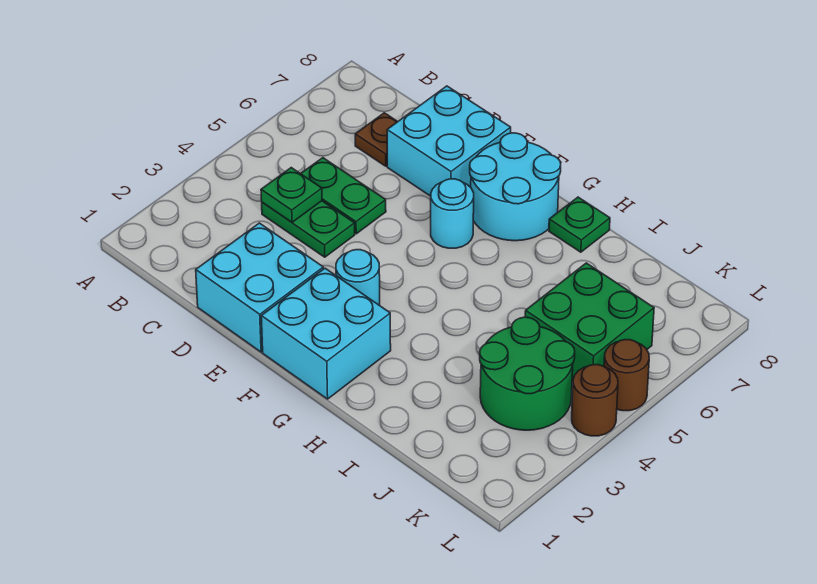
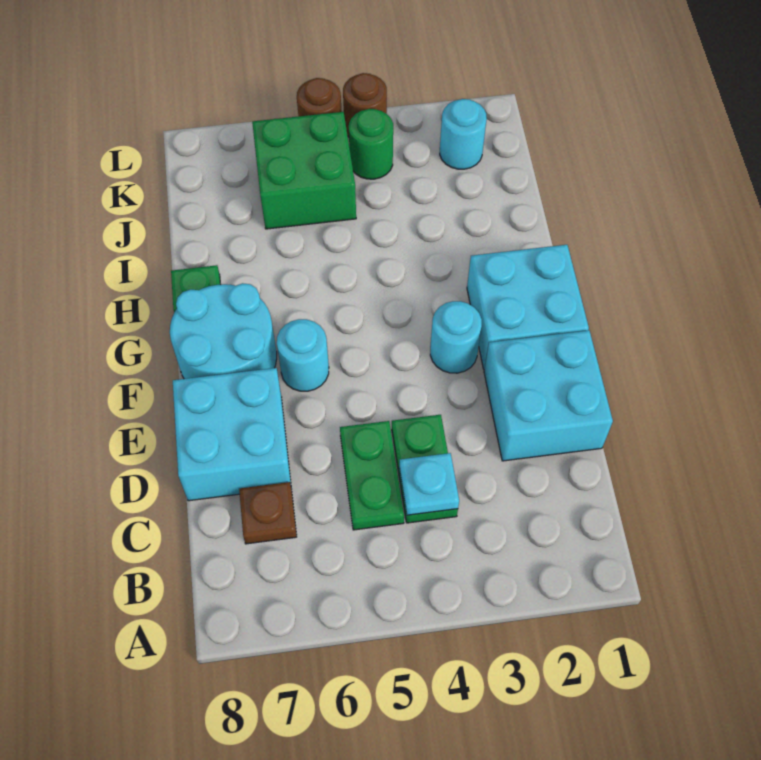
green 1x1 plate [261,168,322,222] -> cyan 1x1 plate [399,453,459,515]
green 2x2 round brick [480,317,575,430] -> green 1x1 round brick [349,109,393,179]
none -> cyan 1x1 round brick [440,99,487,169]

